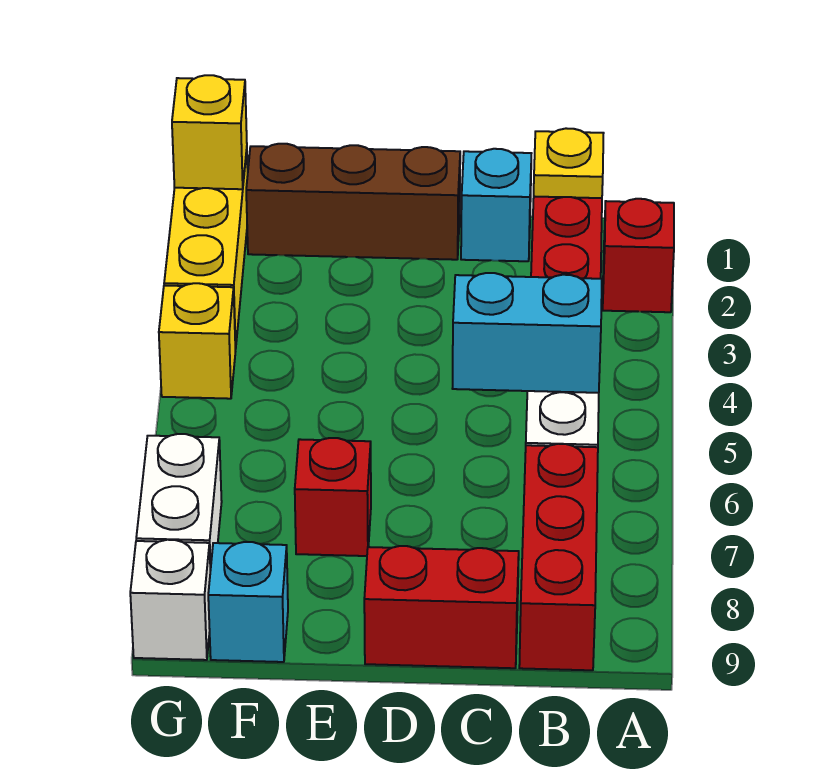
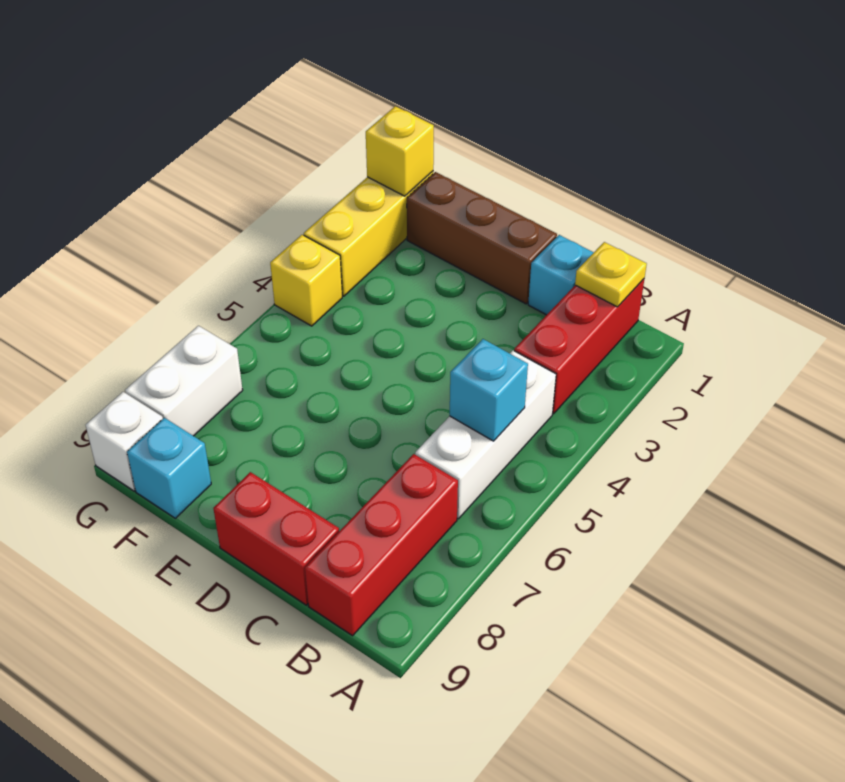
red 1x1 brick [603,199,674,312] -> none
cyan 1x2 brick [452,273,602,393] -> cyan 1x1 brick [450,339,528,441]
red 1x1 brick [295,438,371,556] -> none

